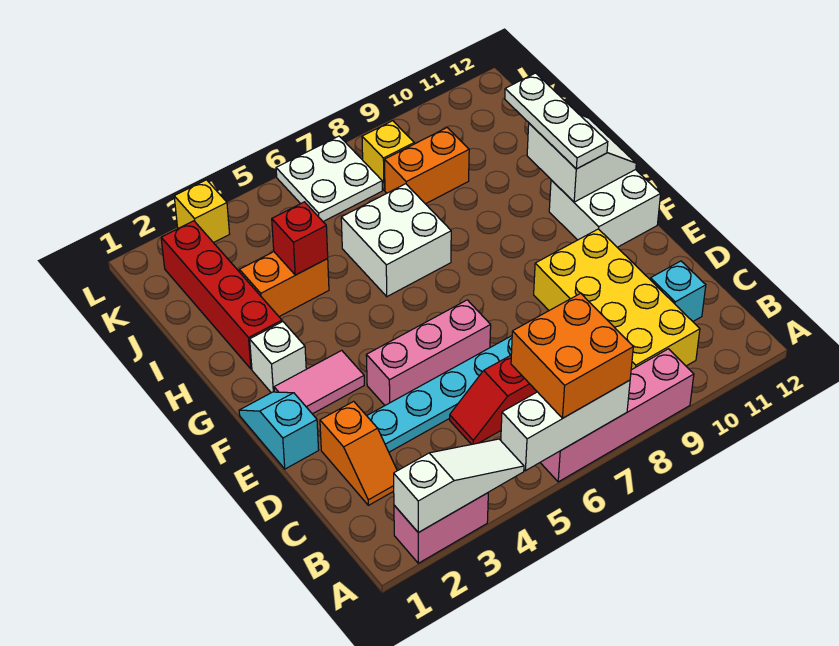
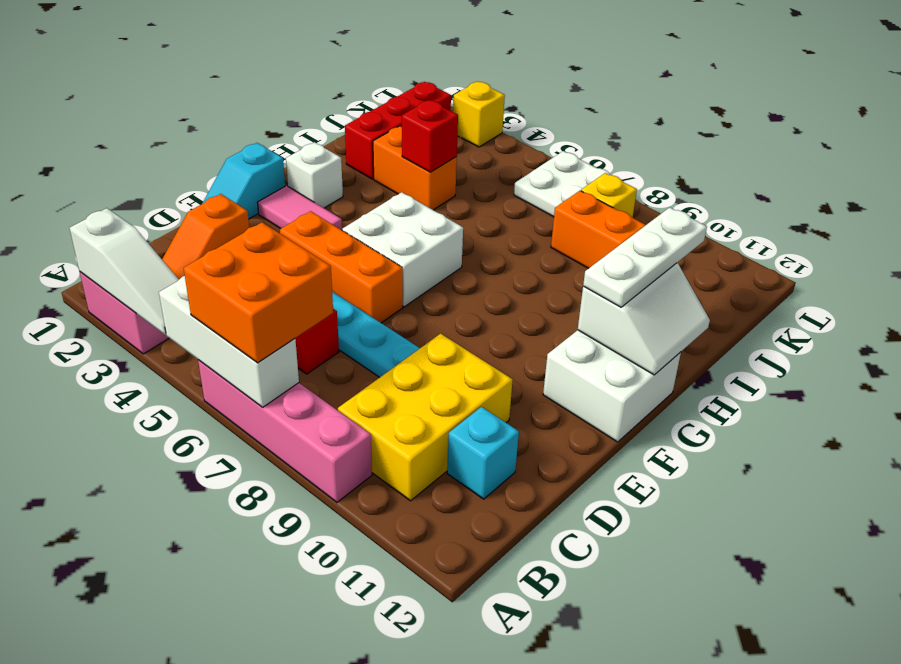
yellow 2x4 brick [534,229,700,370] -> yellow 2x3 brick [338,334,513,501]
cyan 1x2 slope [239,392,319,469] -> cyan 1x2 slope turned to [202,143,285,219]
pink 1x3 brick [366,300,491,405] -> orange 1x3 brick [280,211,403,323]
red 1x4 brick [161,221,282,369] -> red 1x3 brick [345,82,451,179]
white 2x2 brick [341,184,451,297] -> white 2x2 brick moved to [342,192,463,307]

